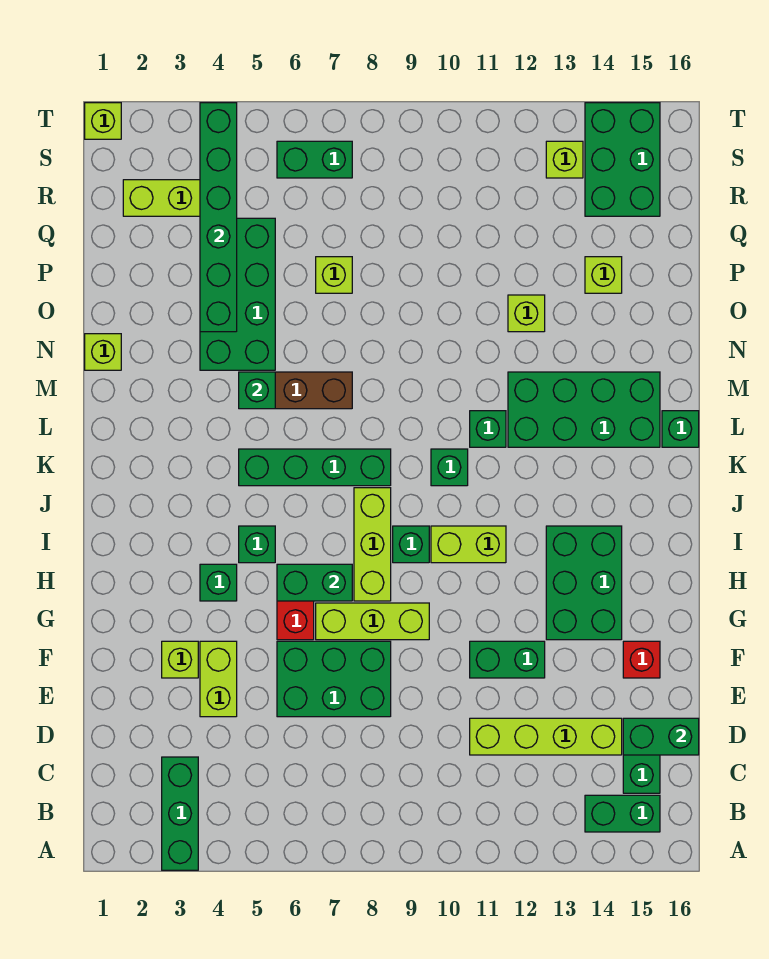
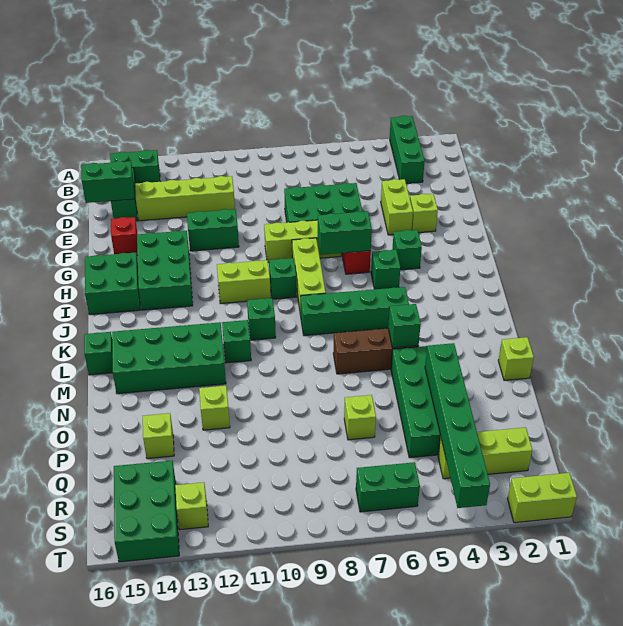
none -> green 2x2 brick [85,253,140,315]
lime 1x1 brick [85,103,121,139] -> lime 1x2 brick [508,473,577,523]

